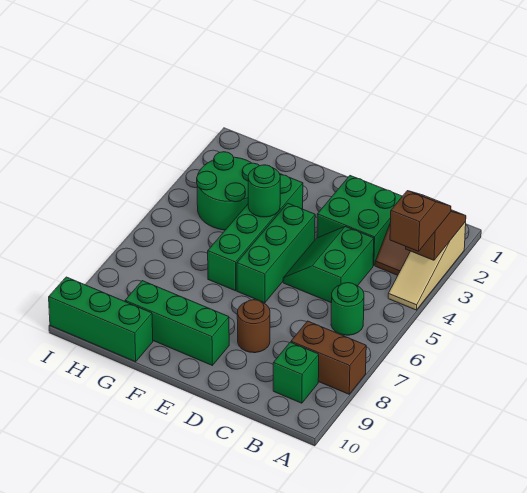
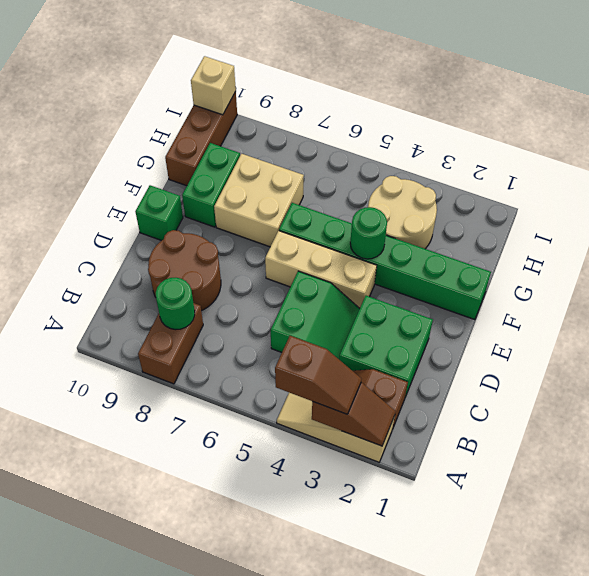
green 1x1 round brick [331,283,364,335] -> green 1x1 round brick moved to [156,278,195,330]
green 1x1 brick [273,342,319,403] -> green 1x1 brick moved to [135,185,183,241]
green 2x2 slope [283,227,374,303] -> green 2x2 slope turned to [271,271,360,359]
brown 1x1 round brick [237,300,270,353] -> brown 2x2 round brick [148,230,221,311]
green 1x3 brick [237,203,315,303] -> tan 1x3 brick [265,231,377,308]
green 1x3 brick [125,281,229,365] -> green 1x2 brick [182,143,240,227]
green 1x4 brick [208,173,303,291] -> green 1x6 brick [279,203,491,320]
none -> tan 2x2 brick [214,154,304,247]
green 2x2 round brick [197,152,259,230] -> tan 2x2 round brick [368,176,437,249]
green 1x3 brick [49,277,153,362] -> brown 1x3 brick [165,92,237,186]
none -> tan 1x1 brick [191,56,236,115]

